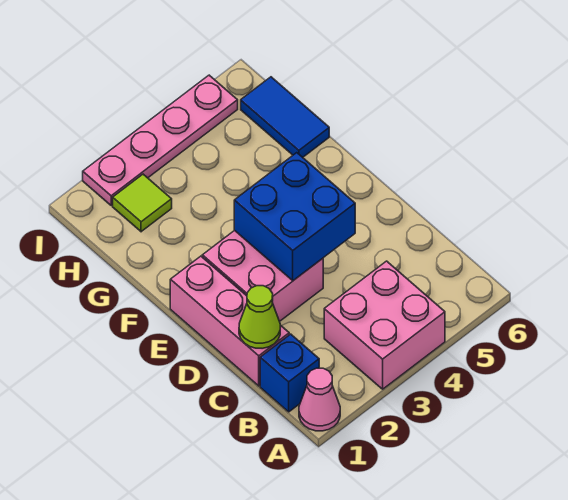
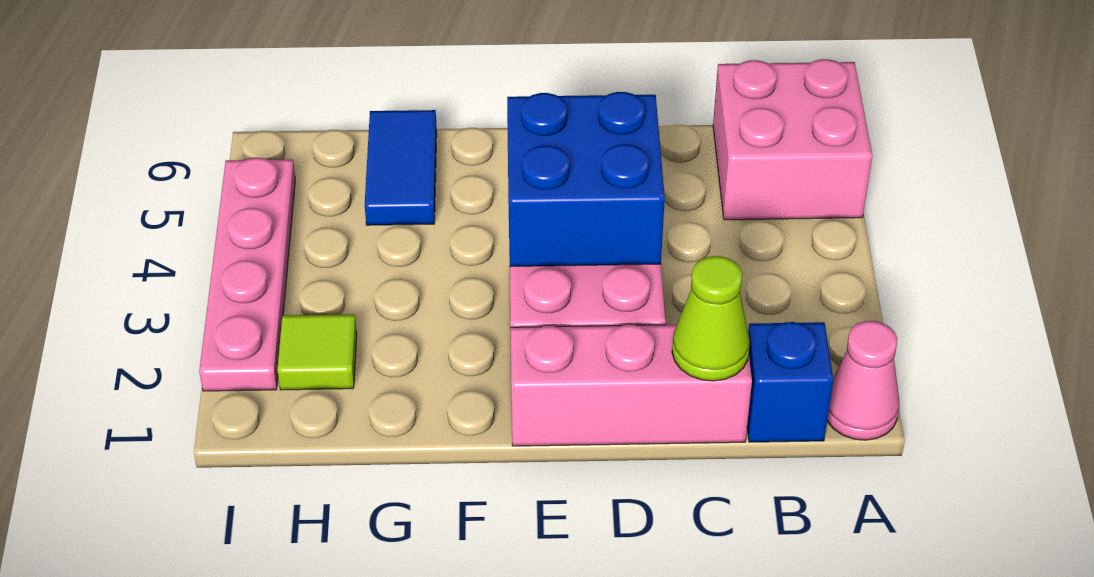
pink 2x2 brick [324,261,445,389] -> pink 2x2 brick moved to [713,59,872,220]
blue 1x2 tile [241,77,329,157] -> blue 1x2 tile turned to [365,110,437,225]

